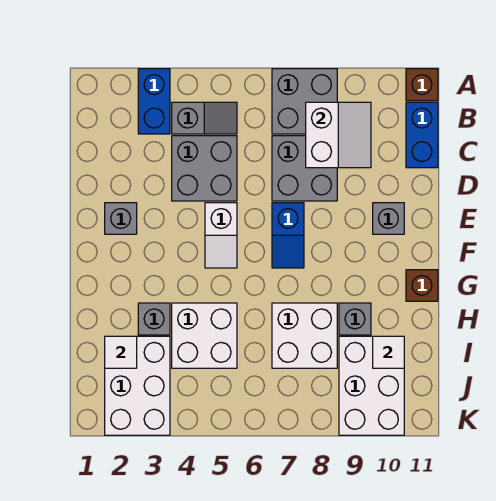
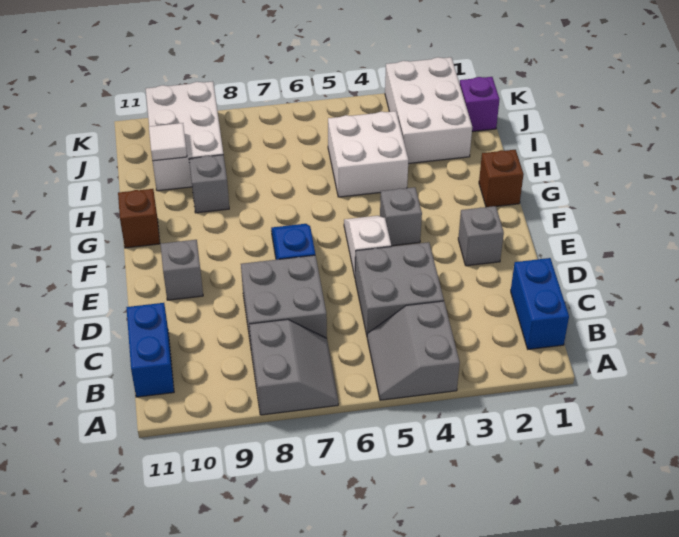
blue 1x2 brick [138,69,170,134] -> blue 1x2 brick moved to [511,258,569,349]
grey 2x2 brick [272,69,337,134] -> grey 2x2 slope [249,319,338,415]
brown 1x1 brick [406,69,438,101] -> brown 1x1 brick moved to [479,150,524,207]
grey 1x2 slope [172,102,237,134] -> grey 2x2 slope [367,301,460,400]
white 2x2 slope [306,102,371,168] -> none
grey 1x1 brick [138,303,170,335] -> grey 1x1 brick moved to [380,187,422,246]
white 2x2 brick [272,303,337,368] -> none
white 1x1 tile [105,336,137,368] -> none
none -> purple 1x1 brick [460,77,500,132]

